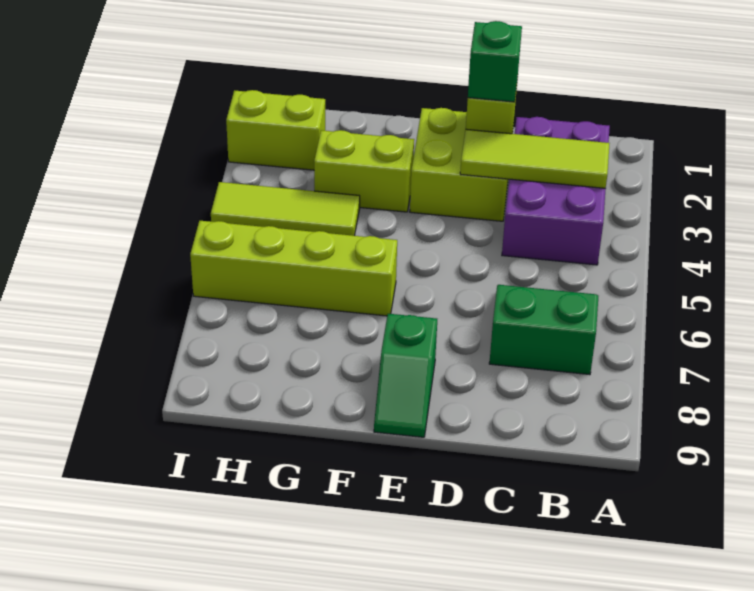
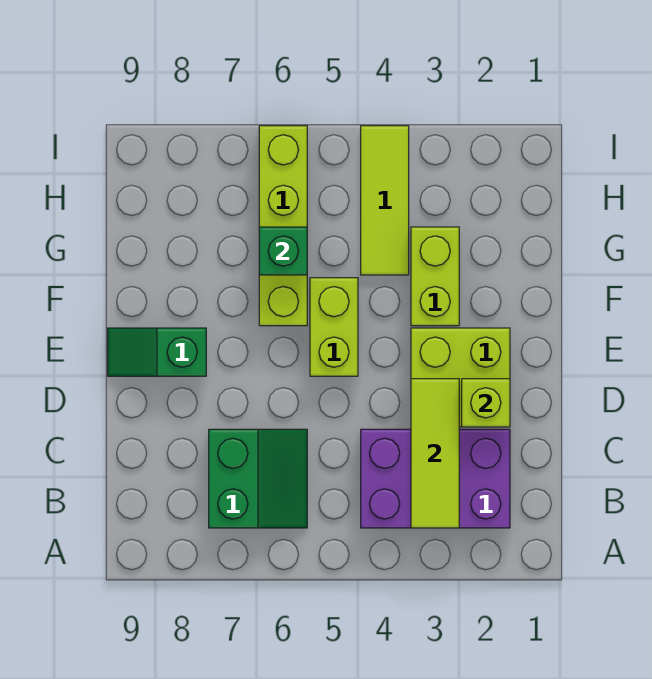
green 1x1 brick [468,21,522,102] -> green 1x1 brick moved to [259,227,307,275]
lime 1x2 brick [226,90,325,170] -> lime 1x2 brick moved to [310,278,358,376]

